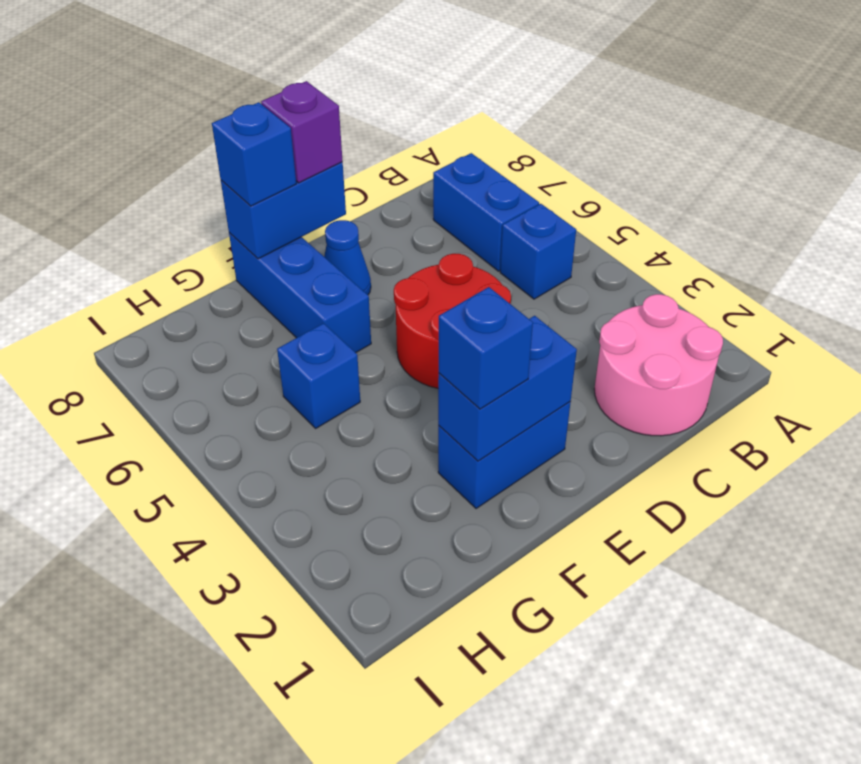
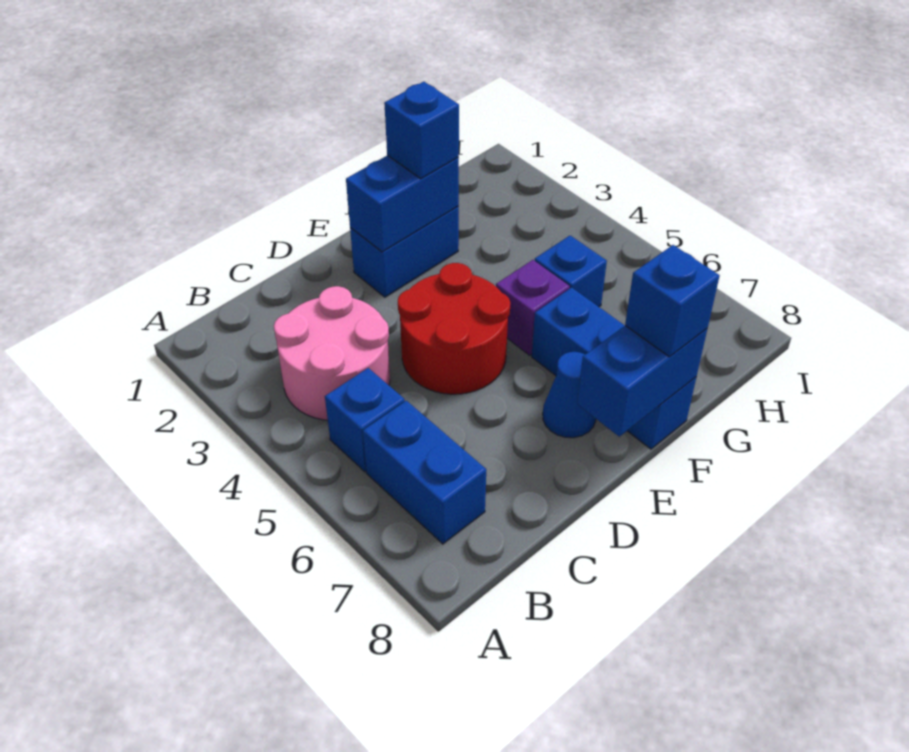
pink 2x2 round brick [594,294,723,436] -> pink 2x2 round brick moved to [274,286,390,420]
purple 1x1 brick [261,81,343,183] -> purple 1x1 brick moved to [496,260,570,355]

